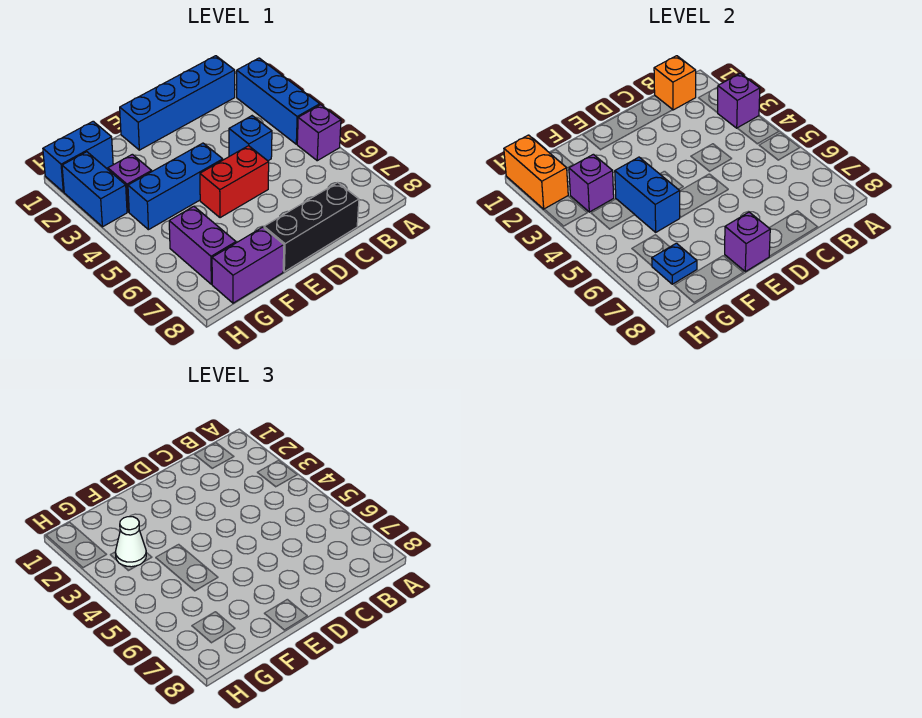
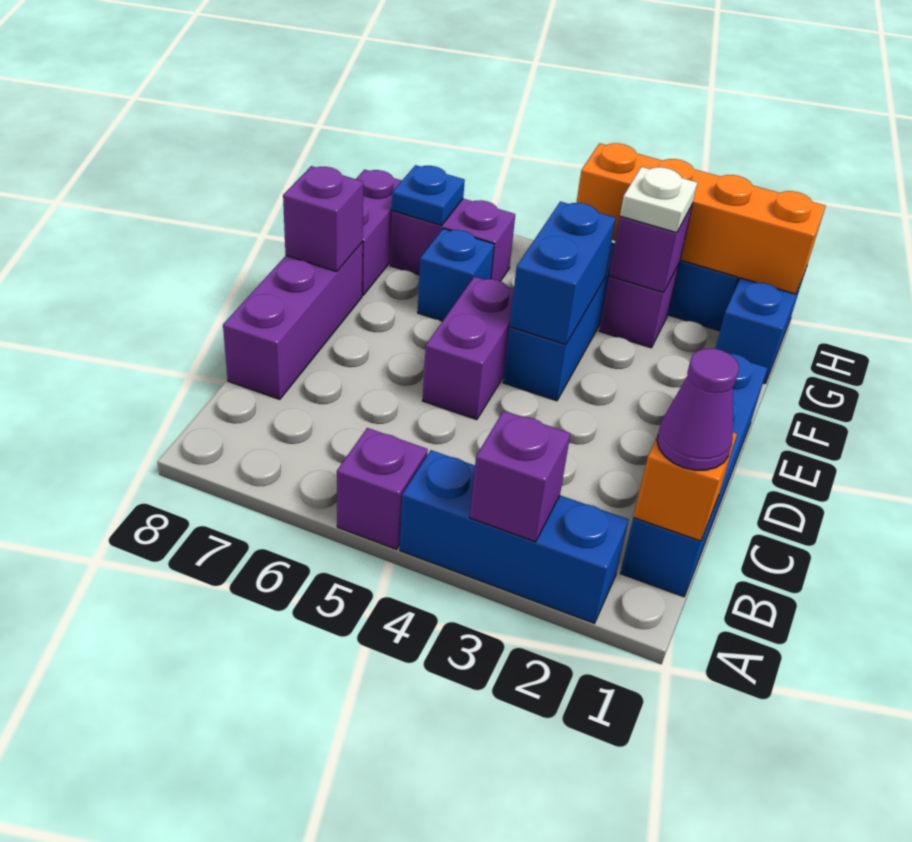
none -> purple 1x1 cone [657,348,739,470]
blue 1x1 brick [229,116,272,161] -> blue 1x1 brick moved to [418,229,494,321]
black 1x3 brick [264,182,359,272] -> purple 1x3 brick [223,242,363,399]
red 1x2 brick [200,146,269,218] -> purple 1x2 brick [423,277,514,420]
blue 1x2 brick [615,157,680,232] -> blue 1x2 brick turned to [510,202,616,345]
white 1x1 cone [115,517,146,567] -> white 1x1 plate [620,167,697,233]
orange 1x2 brick [504,135,568,209] -> orange 1x4 brick [576,143,826,294]

